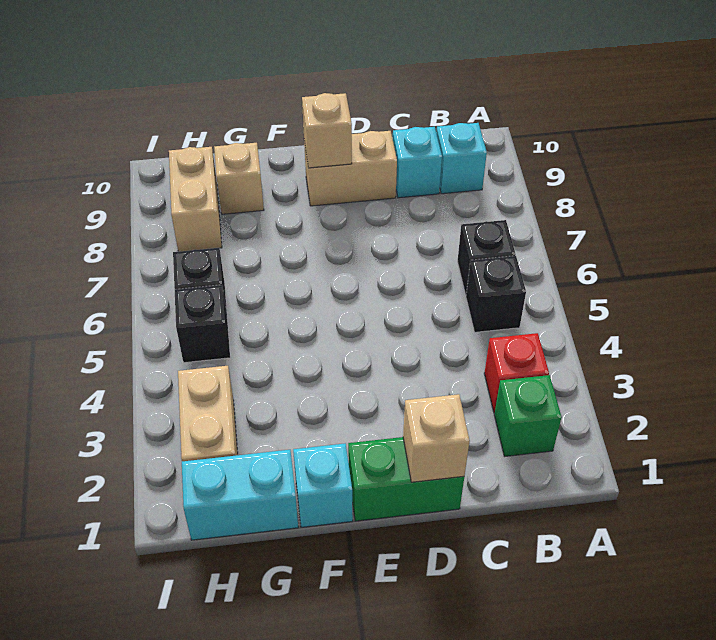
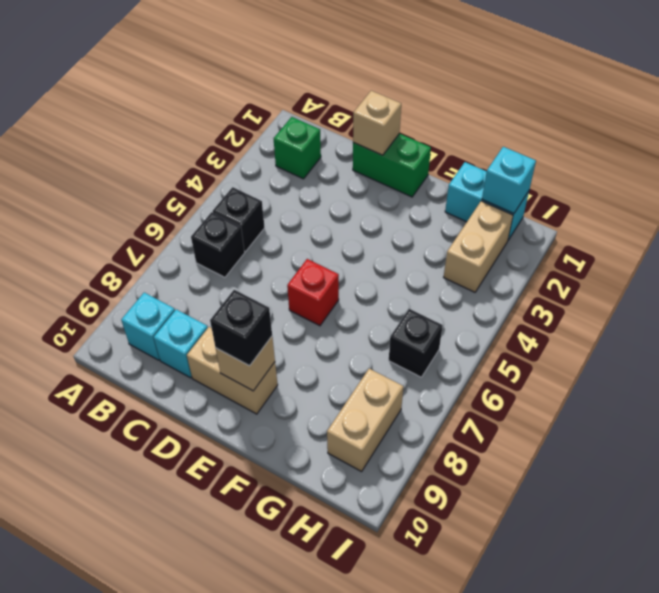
red 1x1 brick [484,333,549,413] -> red 1x1 brick moved to [287,259,339,326]
cyan 1x1 brick [293,444,353,527] -> cyan 1x1 brick moved to [482,147,536,214]
tan 1x1 brick [214,143,264,214] -> none
black 1x1 brick [175,285,230,363] -> black 1x1 brick moved to [210,290,272,366]

